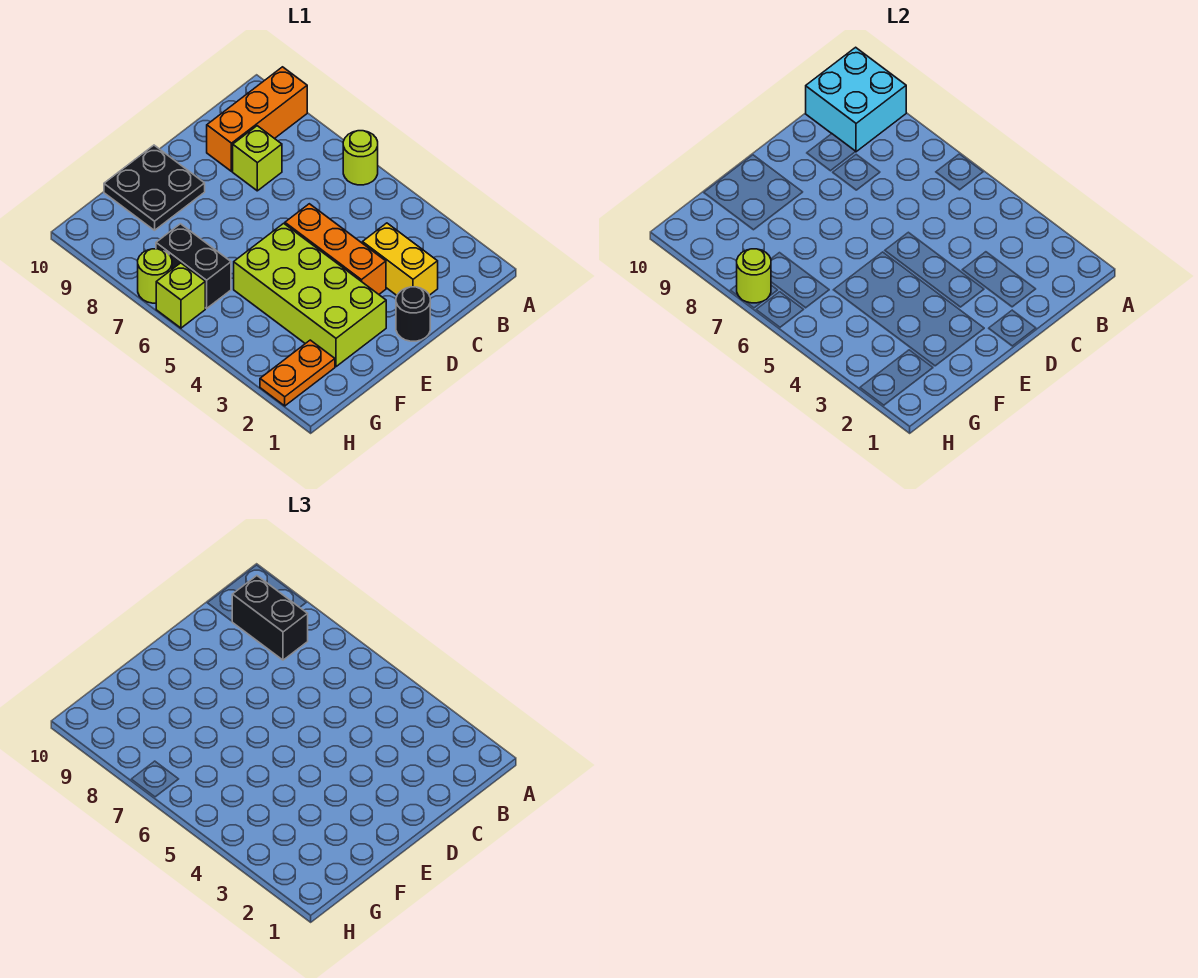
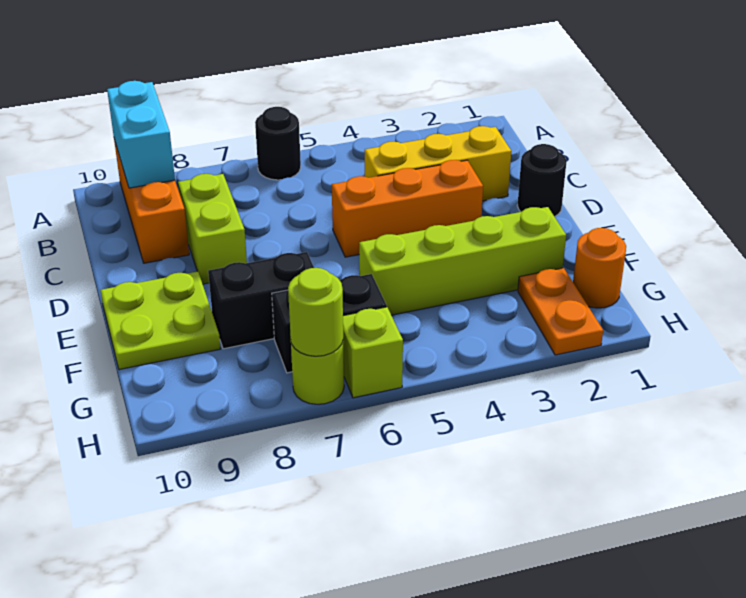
lime 1x1 round brick [343,131,378,185] -> black 1x1 round brick [255,107,301,180]
cyan 2x2 brick [806,47,906,152] -> cyan 1x2 brick [107,81,175,188]
black 1x2 brick [232,576,308,660] -> black 1x2 brick moved to [208,252,314,349]
yellow 1x2 brick [362,223,438,295] -> yellow 1x3 brick [365,126,511,201]
lime 1x1 brick [233,126,282,191] -> lime 1x2 brick [178,174,247,284]
lime 2x4 brick [234,223,386,367] -> lime 1x4 brick [359,207,566,315]
black 2x2 plate [104,145,205,230] -> lime 2x2 plate [100,271,220,370]
none -> orange 1x1 round brick [573,228,626,308]

